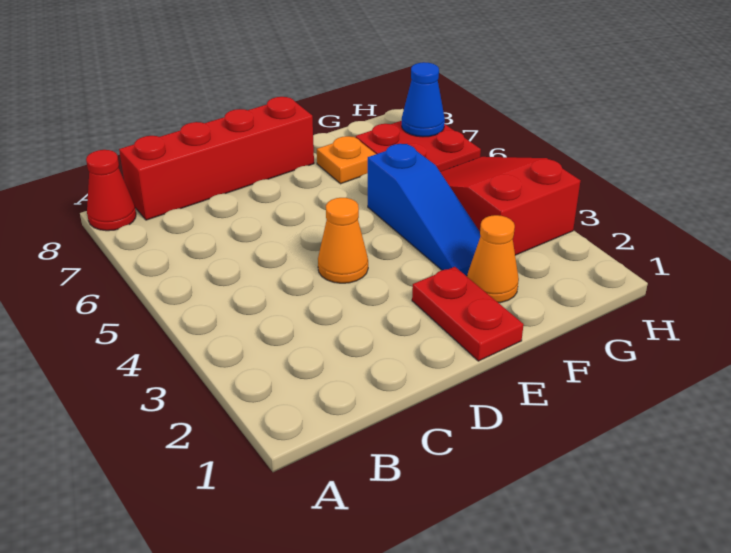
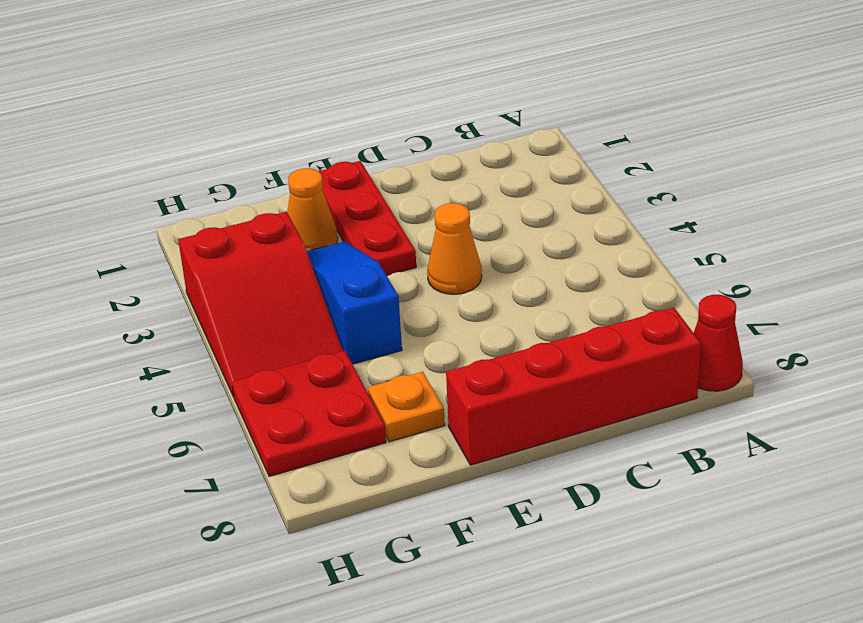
red 1x2 plate [412,267,524,361] -> red 1x3 plate [319,161,416,275]
blue 1x1 cone [402,62,445,137] -> none

